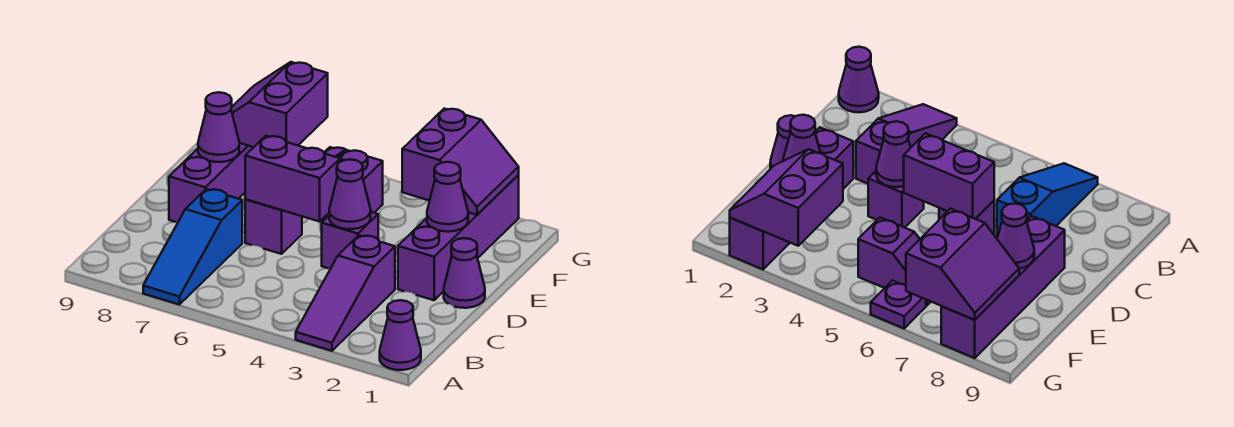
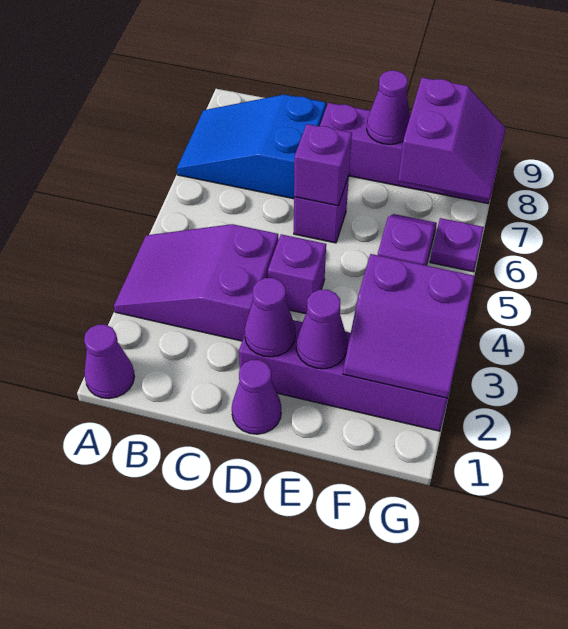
purple 1x3 slope [296,235,395,351] -> purple 2x3 slope [114,224,278,341]
blue 1x3 slope [143,189,242,305] -> blue 2x3 slope [177,95,326,199]
purple 1x1 cone [329,159,371,229] -> purple 1x1 cone moved to [245,278,295,357]
purple 1x2 brick [245,136,340,221] -> purple 1x1 brick [294,124,352,206]
purple 2x2 slope [231,62,328,147] -> purple 2x2 slope turned to [398,78,506,199]

